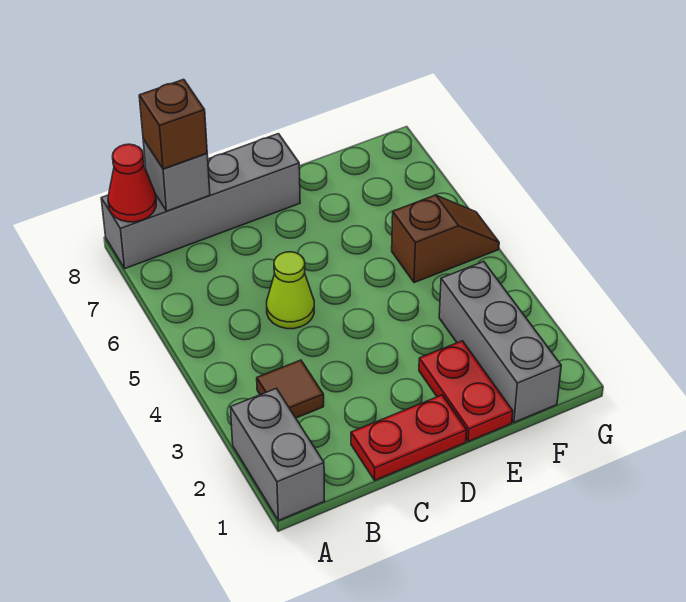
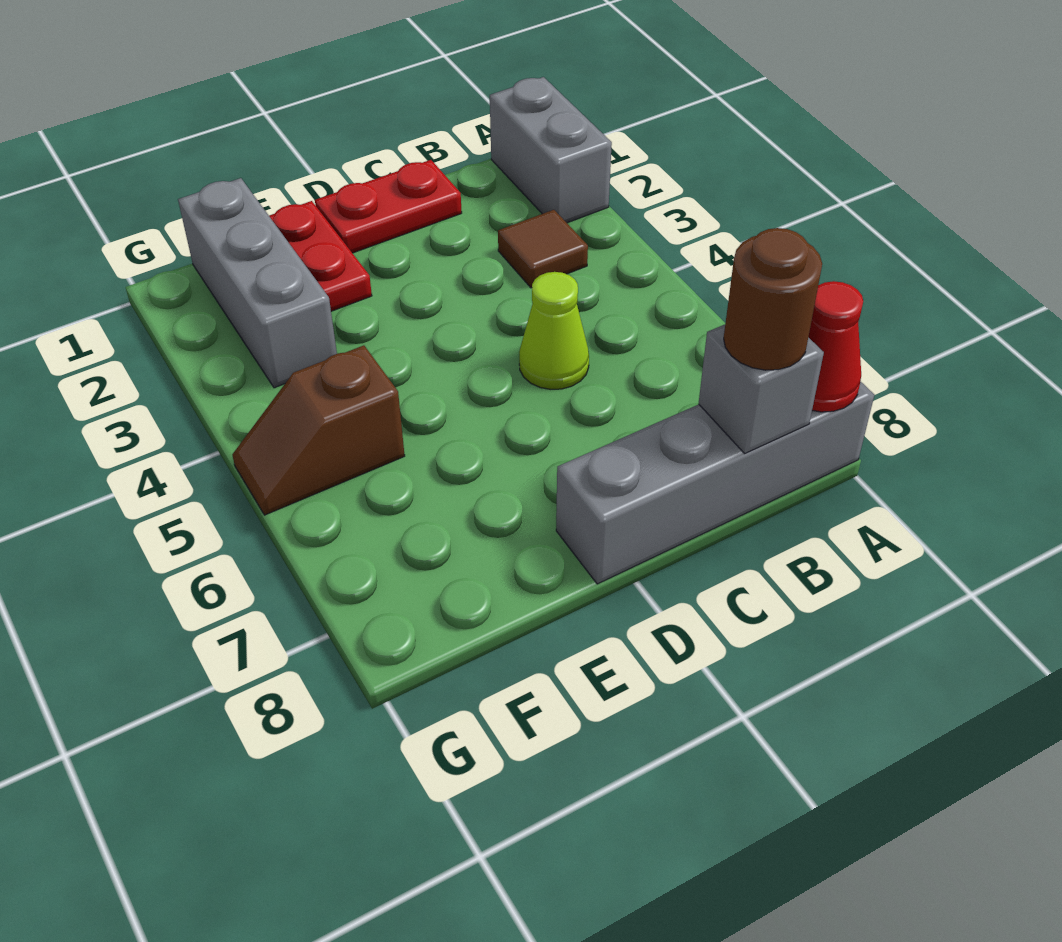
brown 1x1 brick [139,79,207,169] -> brown 1x1 round brick [724,228,822,370]

